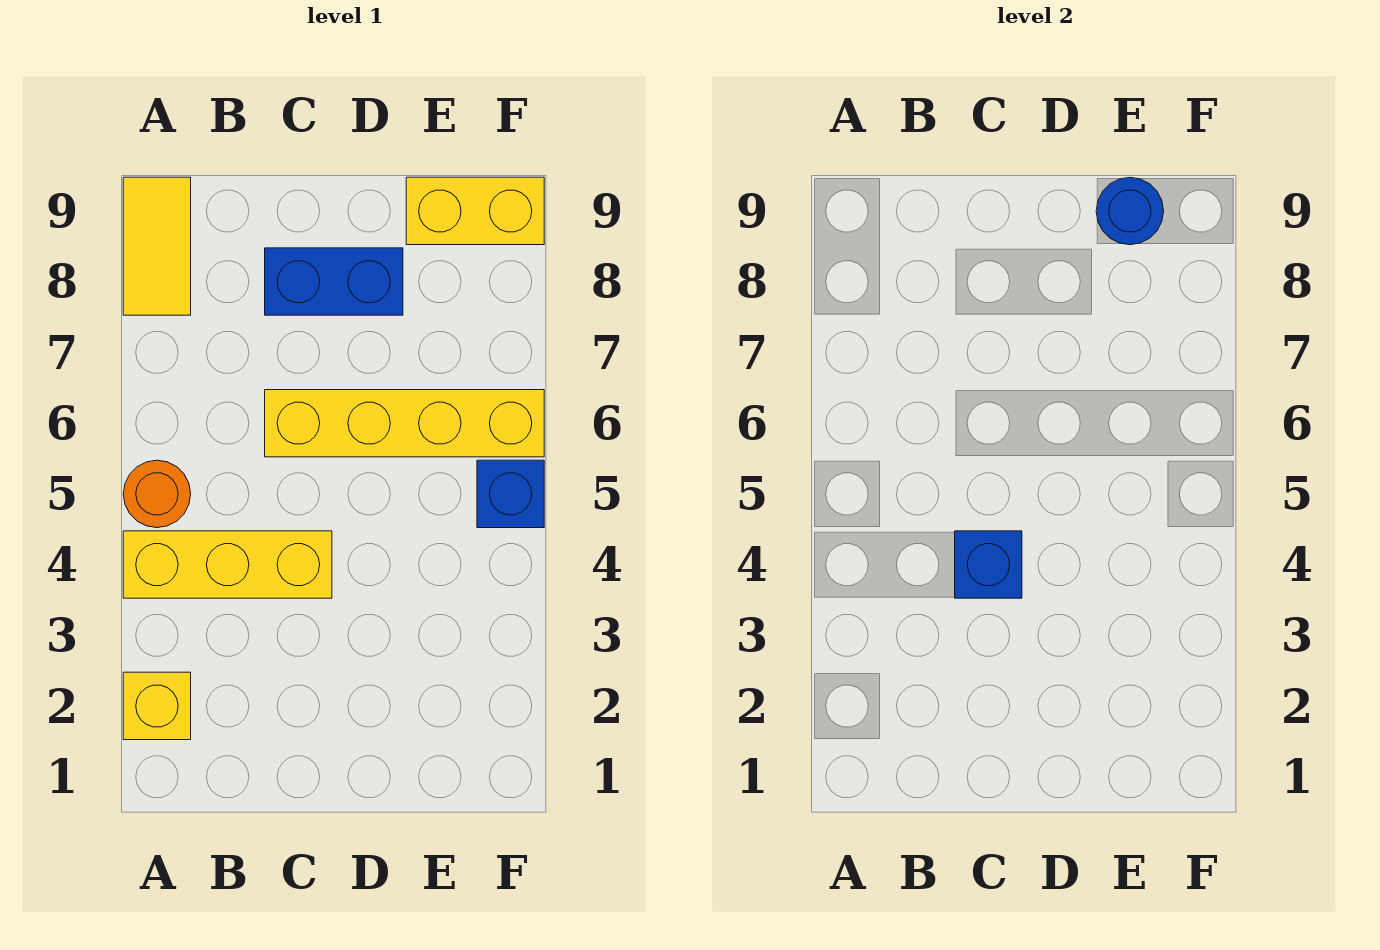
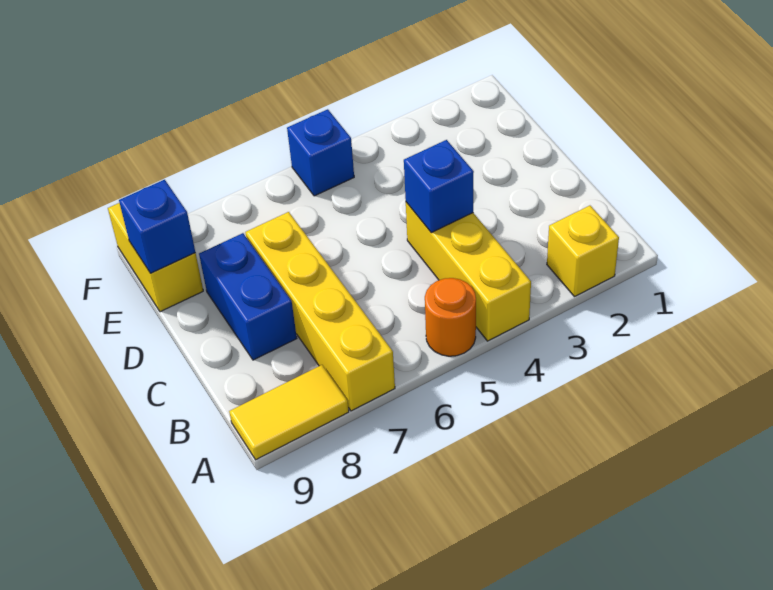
yellow 1x4 brick [265,390,544,457] -> yellow 1x4 brick moved to [245,212,395,411]
blue 1x1 round brick [1096,177,1164,245] -> blue 1x1 brick [119,180,195,273]

